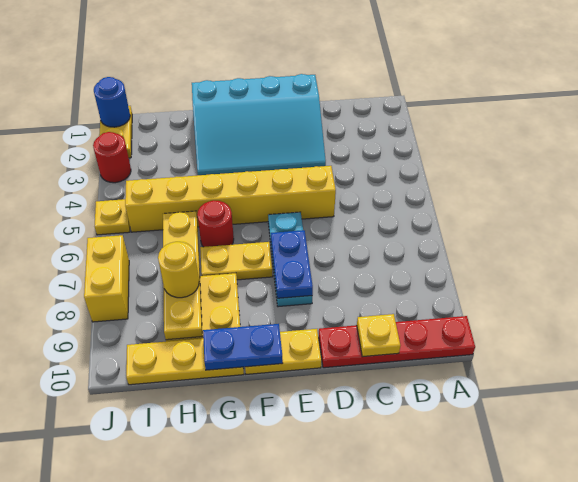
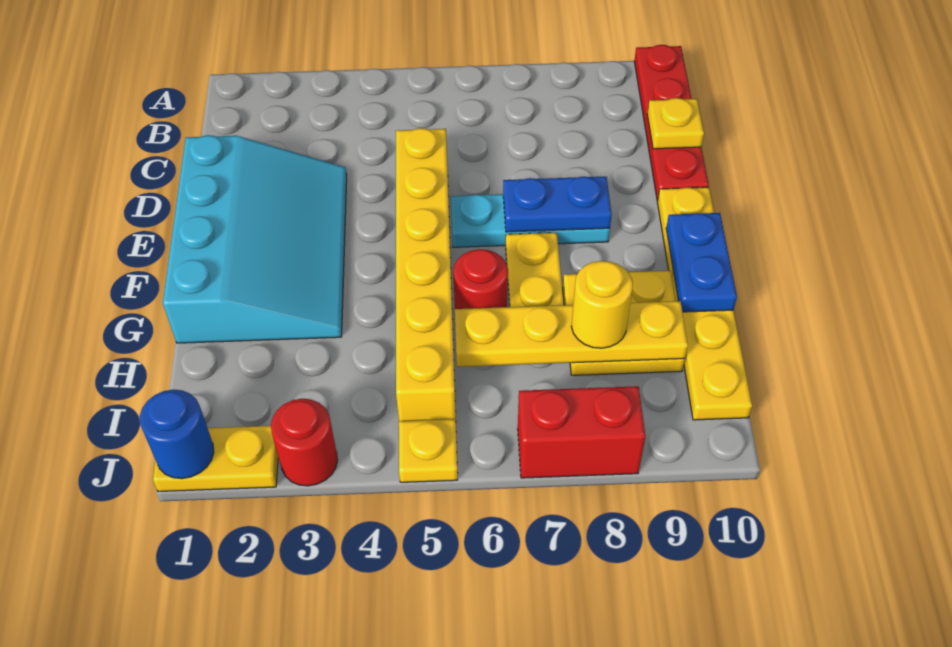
yellow 1x2 brick [84,235,129,322] -> red 1x2 brick [518,386,646,478]

